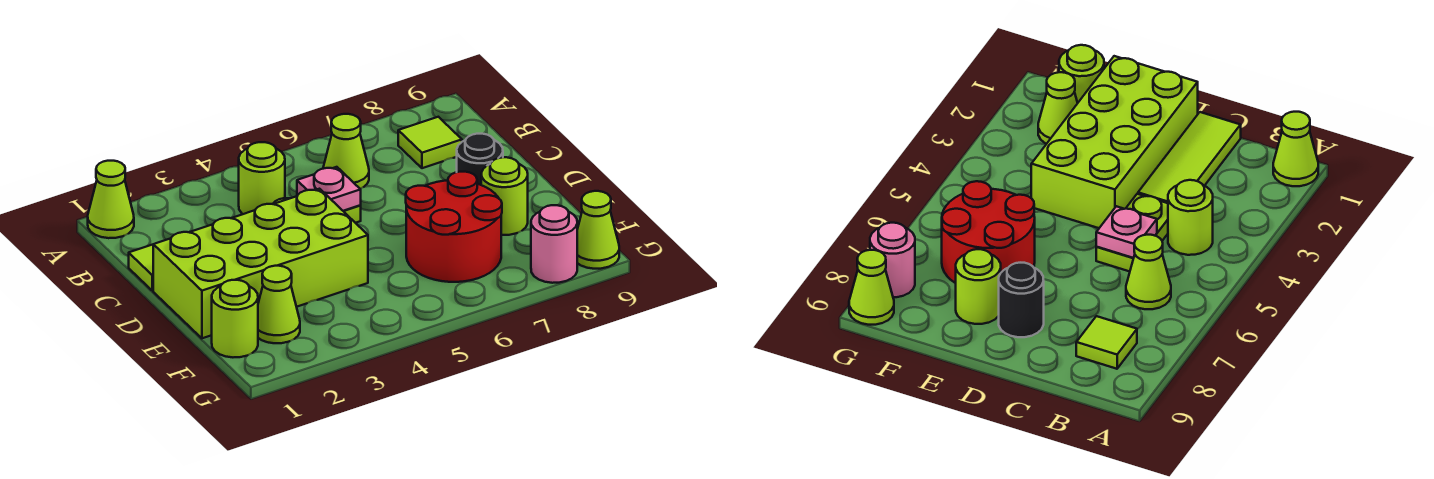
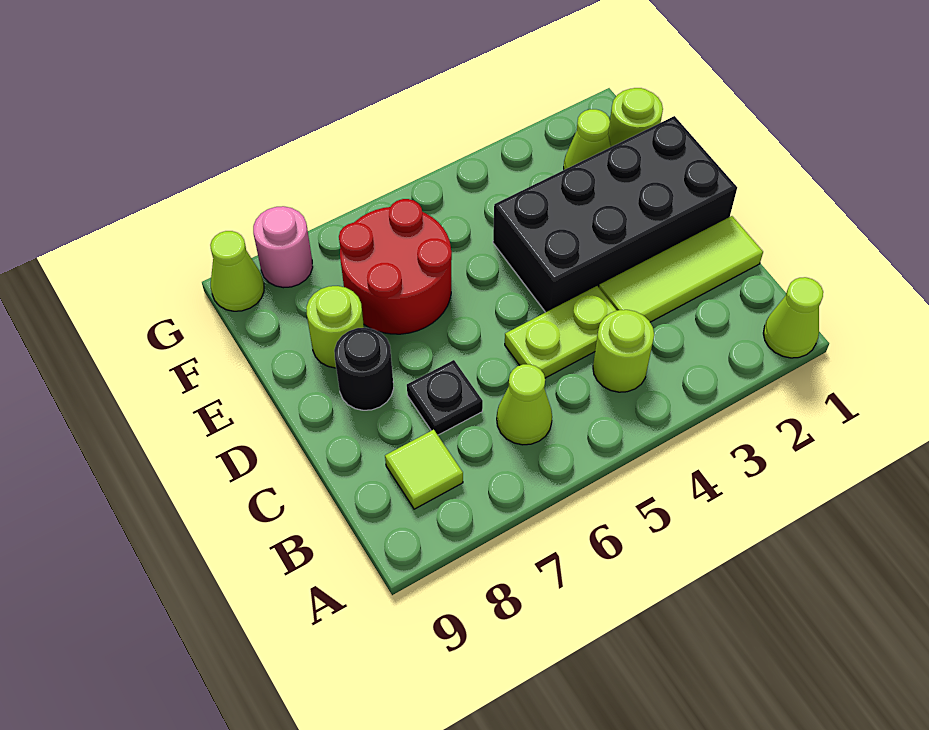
pink 1x1 plate [297,167,361,211] -> none
none -> black 1x1 plate [407,360,483,435]
lime 2x4 brick [153,189,368,338] -> black 2x4 brick [493,116,737,312]

